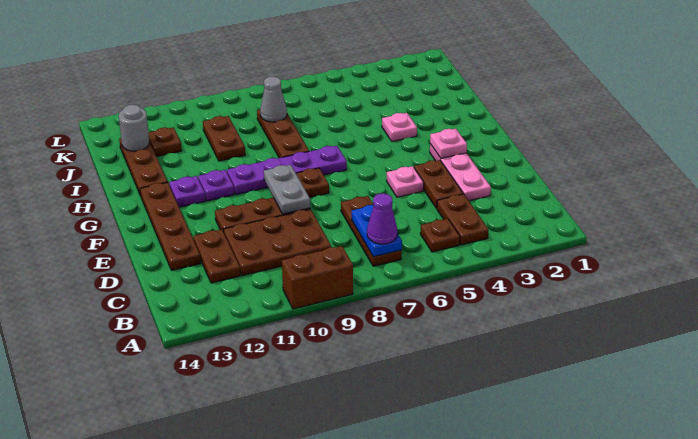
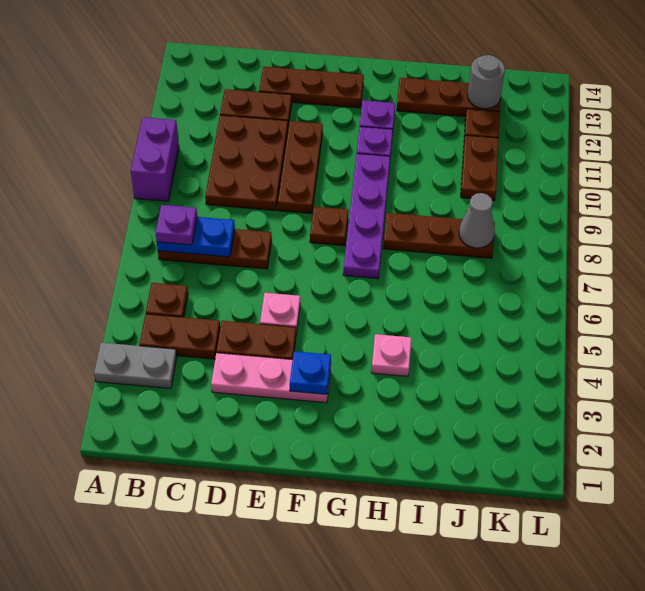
brown 1x2 brick [282,246,353,309] -> purple 1x2 brick [131,117,179,201]
purple 1x1 cone [367,194,397,244] -> purple 1x1 plate [156,205,197,245]
brown 1x4 plate [140,182,201,270] -> brown 1x3 plate [259,67,364,108]
grey 1x2 plate [264,165,310,214] -> grey 1x2 plate moved to [94,343,177,389]
pink 1x1 plate [430,128,467,158] -> blue 1x1 plate [290,351,331,394]
brown 1x2 plate [203,116,245,161] -> brown 1x2 plate turned to [461,135,499,200]

